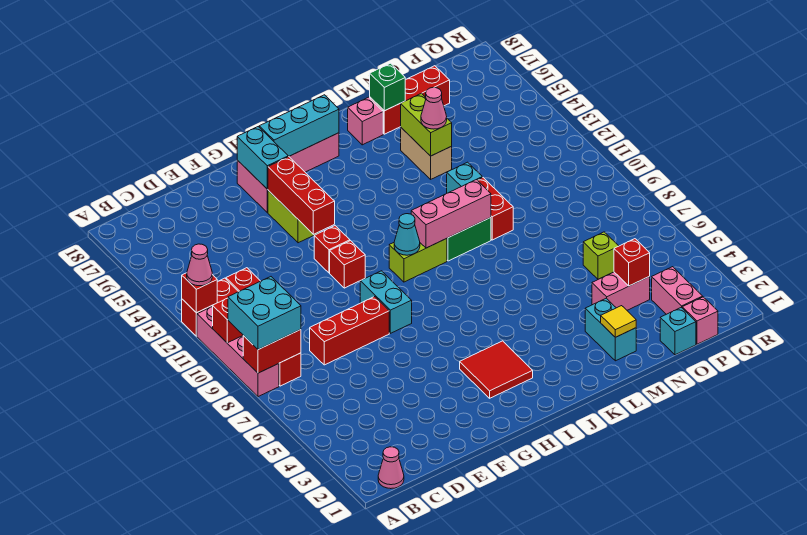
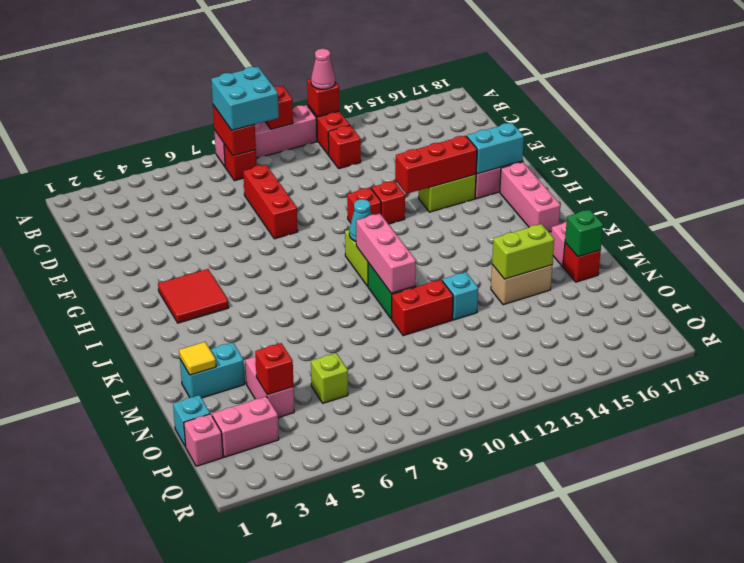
pink 1x1 cone [378,447,404,489] -> none
cyan 1x2 brick [360,271,412,333] -> none
cyan 1x3 brick [259,95,339,157] -> none
pink 1x1 cone [421,87,447,129] -> none
red 1x3 brick [370,66,450,134] -> red 1x1 brick [563,243,601,282]

